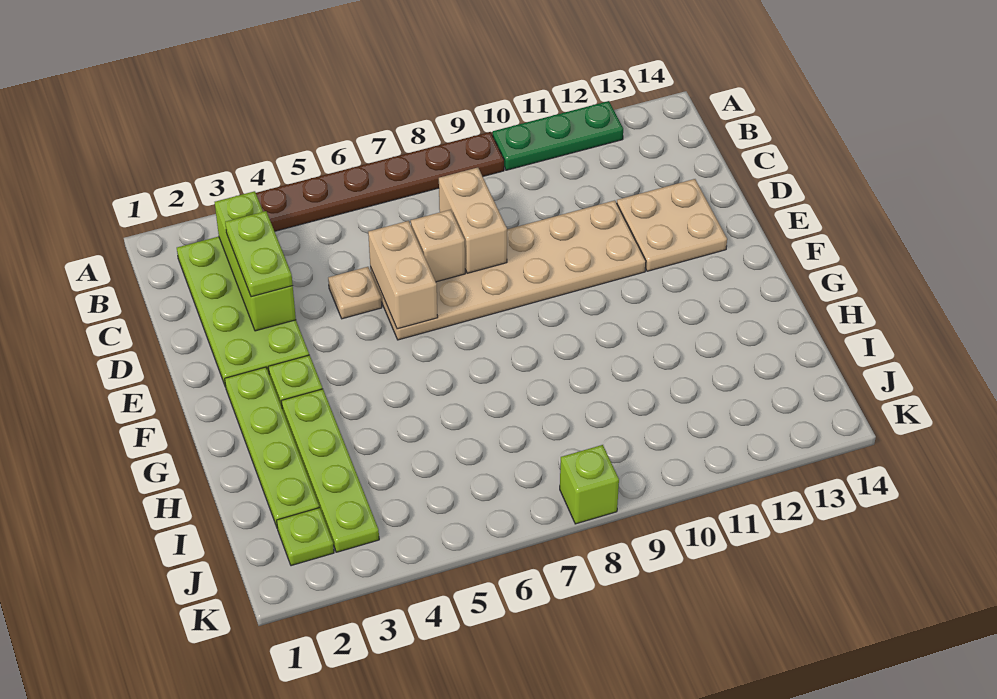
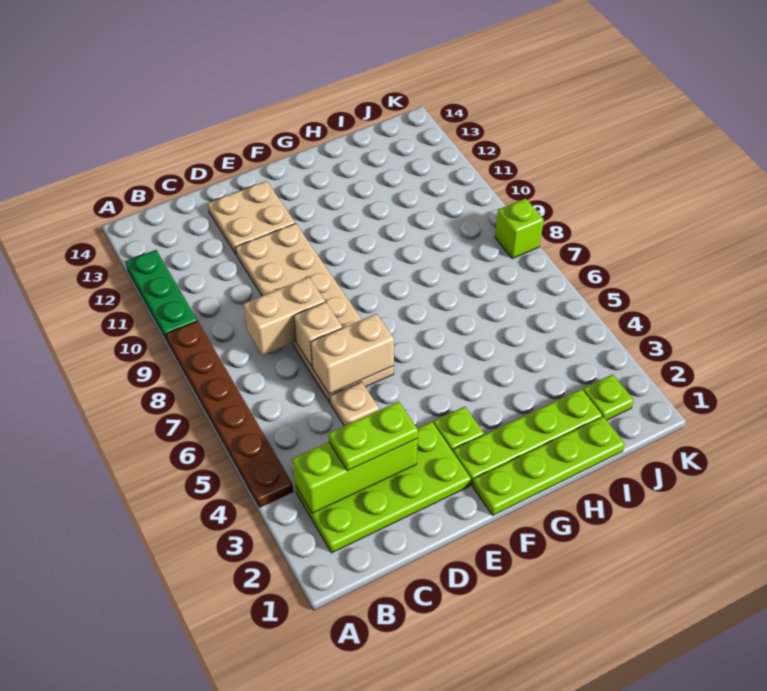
lime 1x4 plate [281,389,379,552] -> lime 1x4 plate moved to [473,416,625,516]

